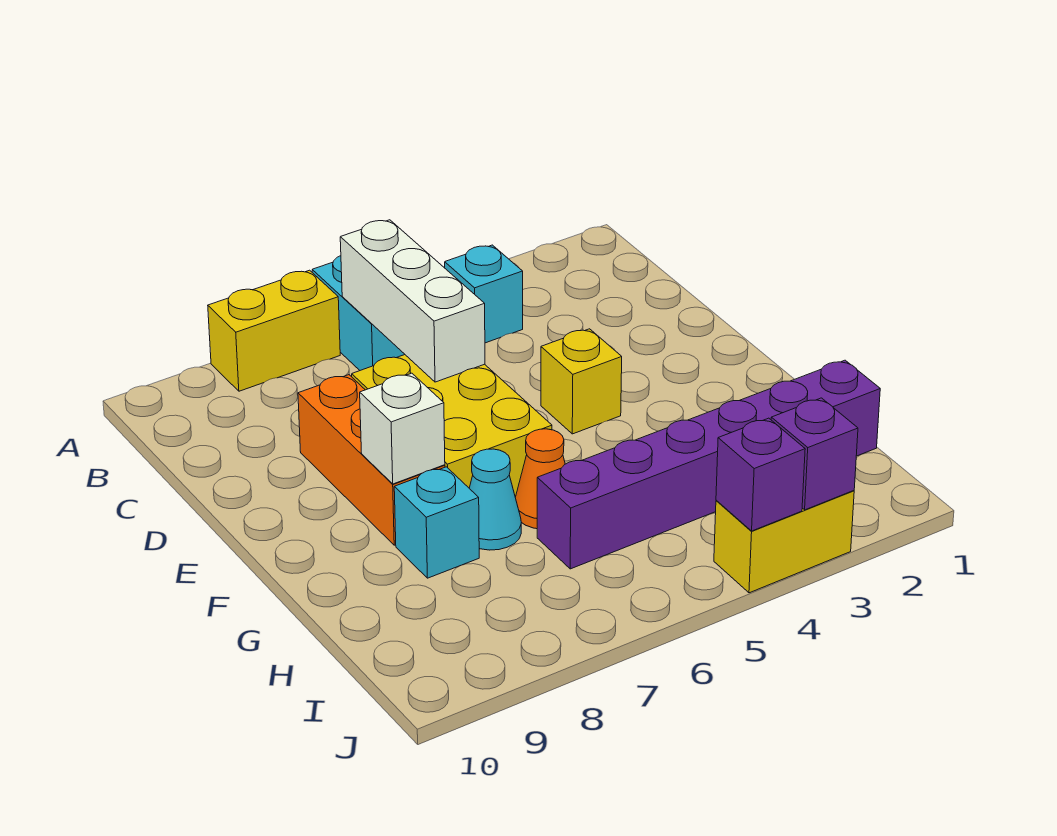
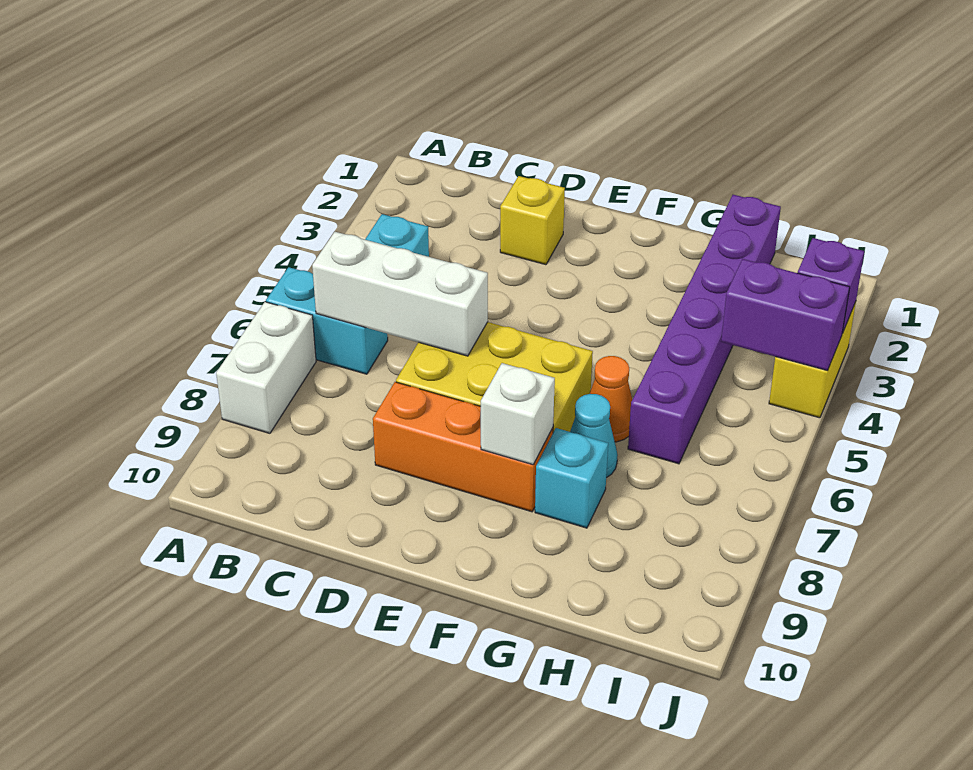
yellow 1x2 brick [208,270,340,391] -> white 1x2 brick [216,302,316,433]
yellow 1x1 brick [541,329,622,434] -> yellow 1x1 brick moved to [500,176,565,265]
purple 1x1 brick [716,418,805,531] -> purple 1x2 brick [721,259,850,371]

